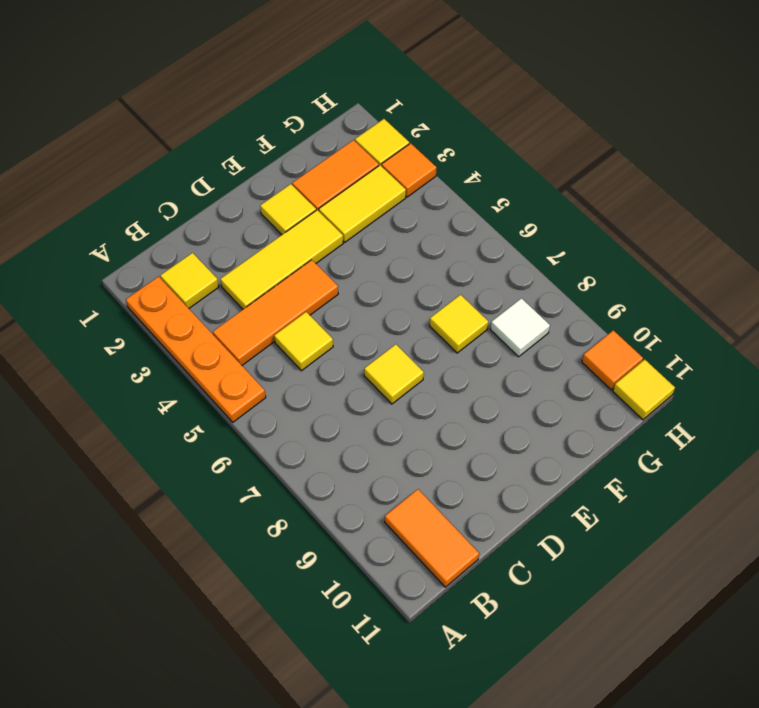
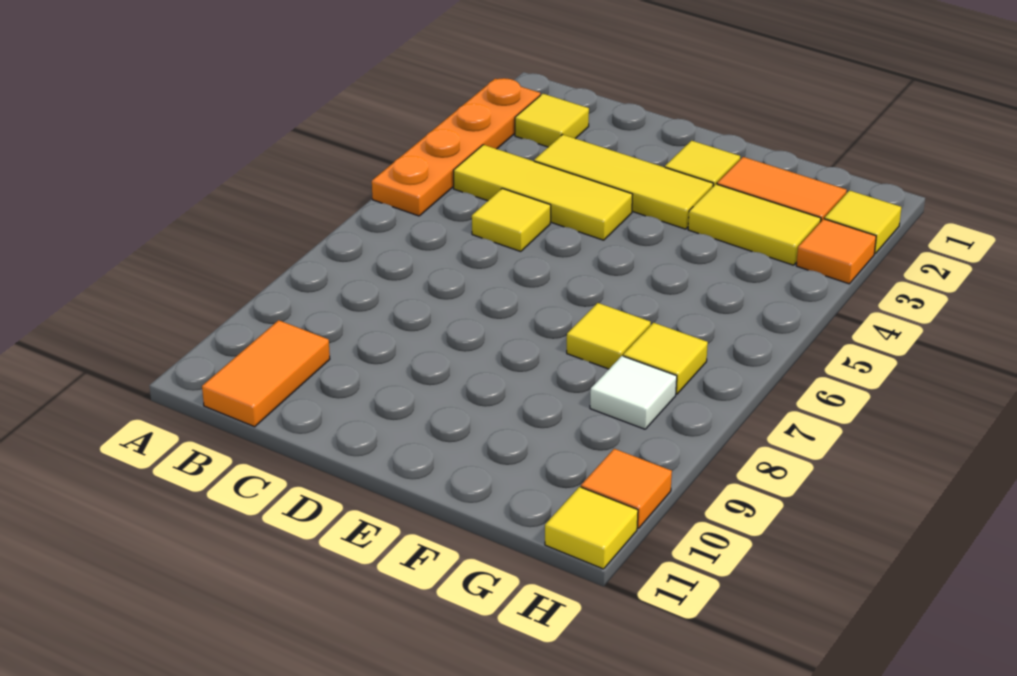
orange 1x3 tile [213,260,338,365] -> yellow 1x3 tile [453,145,633,240]
yellow 1x1 tile [364,344,424,404] -> yellow 1x1 tile moved to [623,323,708,394]

